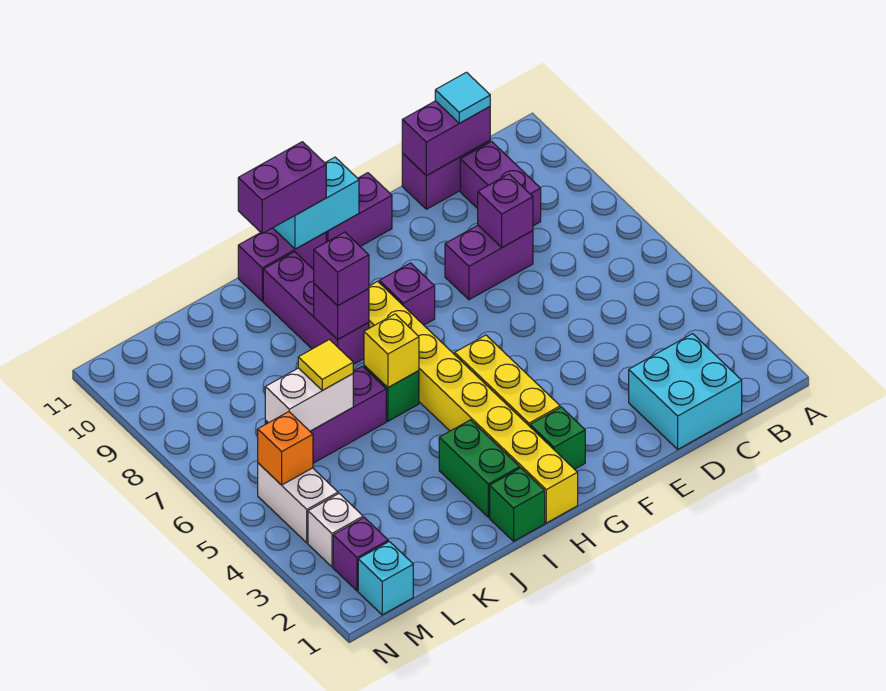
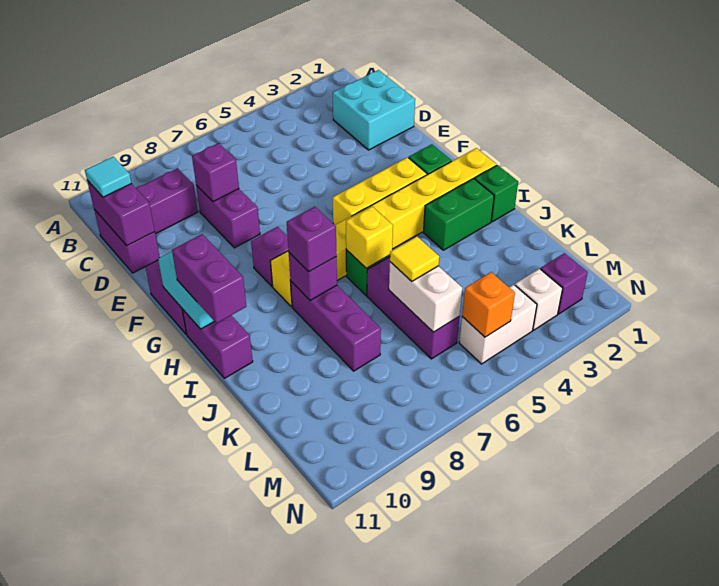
purple 1x3 brick [263,252,369,365] -> purple 1x3 brick turned to [291,282,381,371]
cyan 1x1 brick [358,541,413,615] -> none

